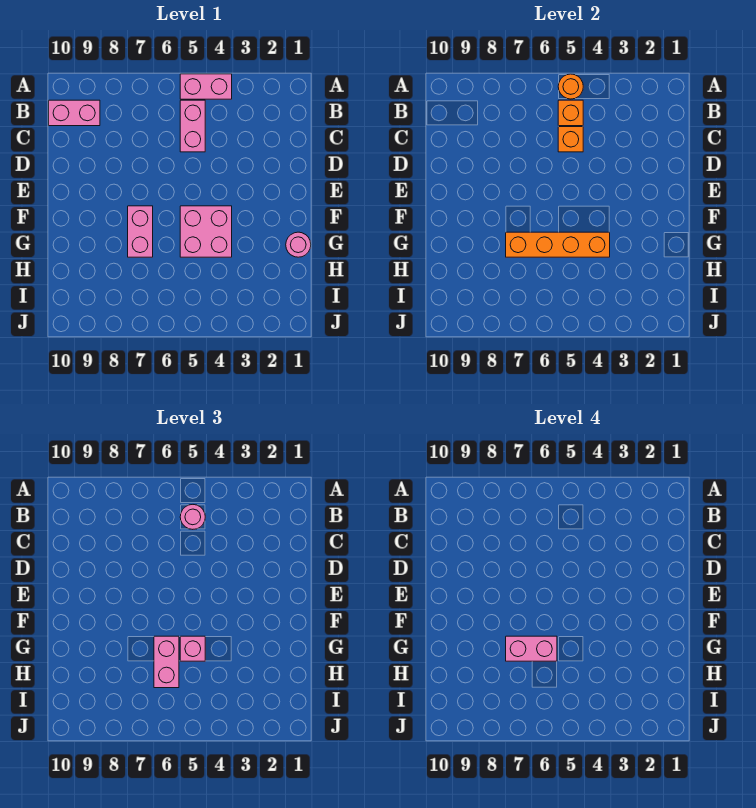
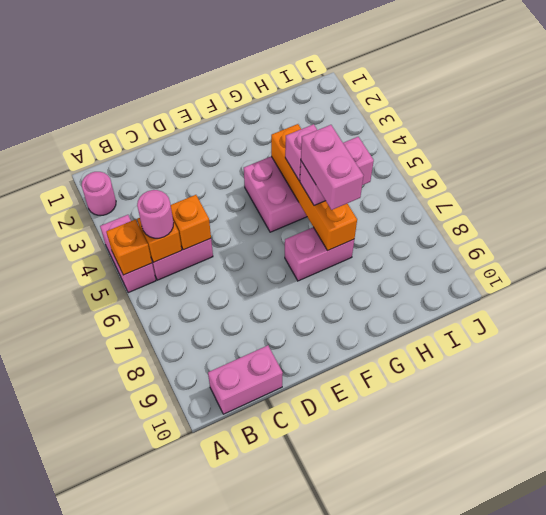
orange 1x1 round brick [558,74,583,99] -> orange 1x1 brick [106,219,152,275]
pink 1x2 brick [49,100,100,126] -> pink 1x2 brick turned to [208,345,283,414]
pink 1x1 round brick [286,232,311,257] -> pink 1x1 round brick moved to [82,172,116,215]

